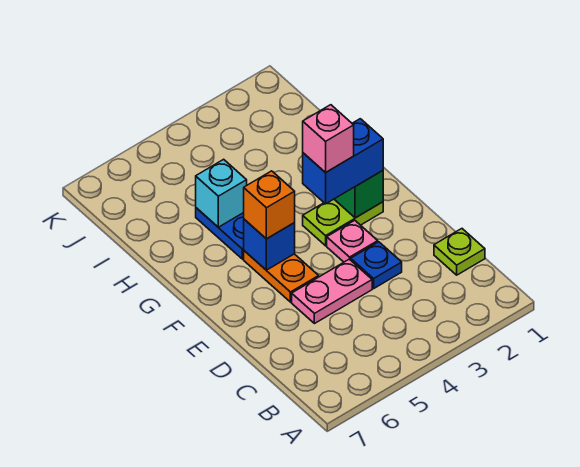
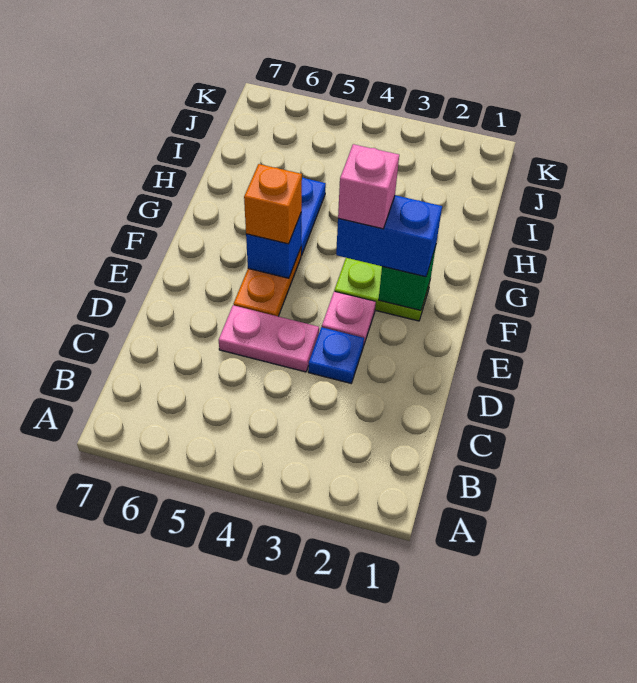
lime 1x1 plate [434,229,485,275] -> none
cyan 1x1 brick [196,159,247,227] -> none

